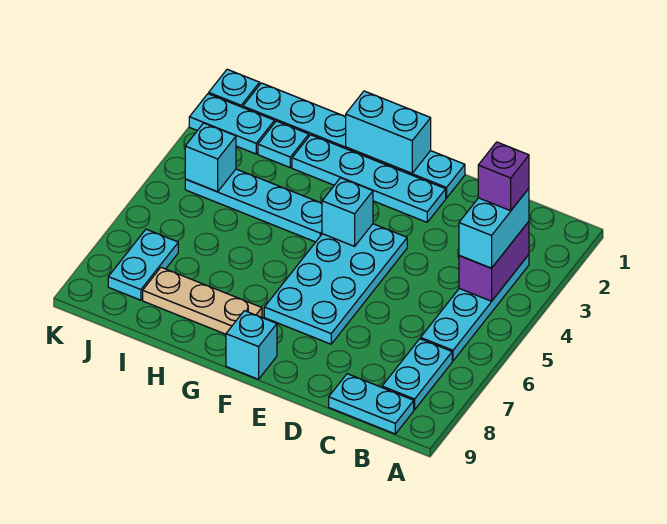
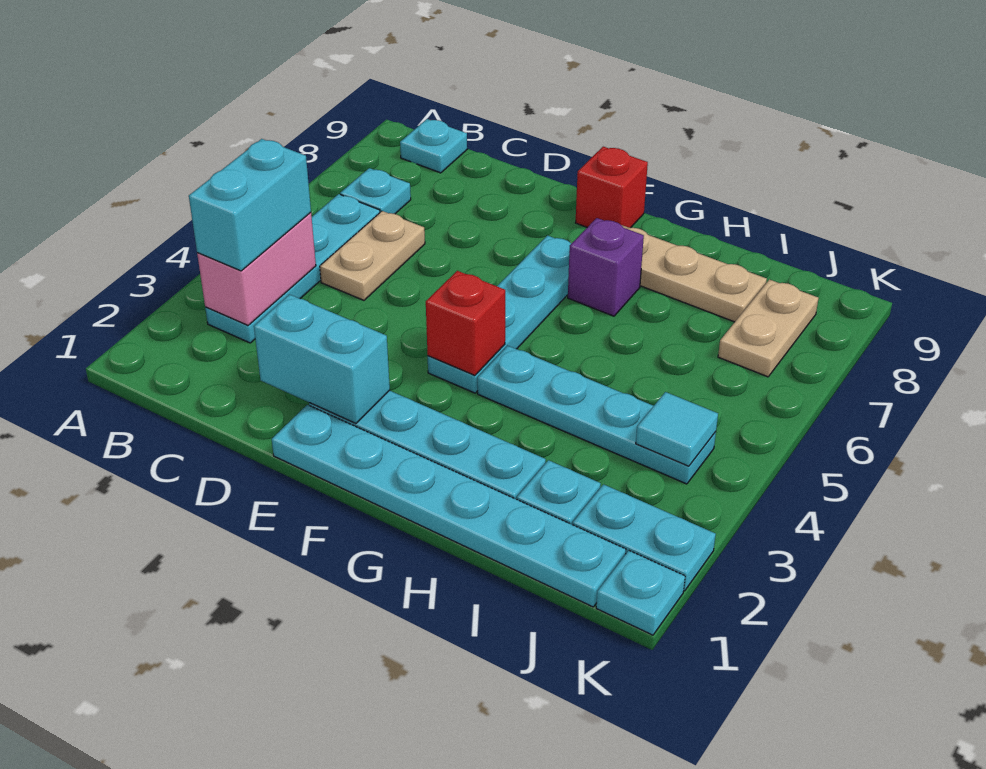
purple 1x2 brick [459,222,529,301] -> pink 1x2 brick [197,213,316,325]
purple 1x1 brick [478,142,529,211] -> purple 1x1 brick moved to [568,218,644,316]
cyan 1x2 plate [382,339,452,410] -> cyan 1x1 plate [340,168,411,214]
cyan 1x2 plate [329,374,414,434] -> cyan 1x1 plate [400,119,467,173]
none -> tan 1x2 plate [320,211,425,300]
cyan 2x4 plate [264,224,407,344] -> cyan 1x4 plate [428,236,571,393]
cyan 1x2 brick [346,91,431,173] -> cyan 1x2 brick moved to [254,295,390,423]
cyan 1x1 brick [322,178,373,246] -> red 1x1 brick [426,271,505,375]
cyan 1x1 brick [226,311,277,379] -> red 1x1 brick [575,147,648,228]
cyan 1x1 brick [185,123,236,192] -> cyan 1x1 tile [636,392,718,466]
cyan 1x2 plate [108,229,178,300] -> tan 1x2 plate [718,280,819,377]

